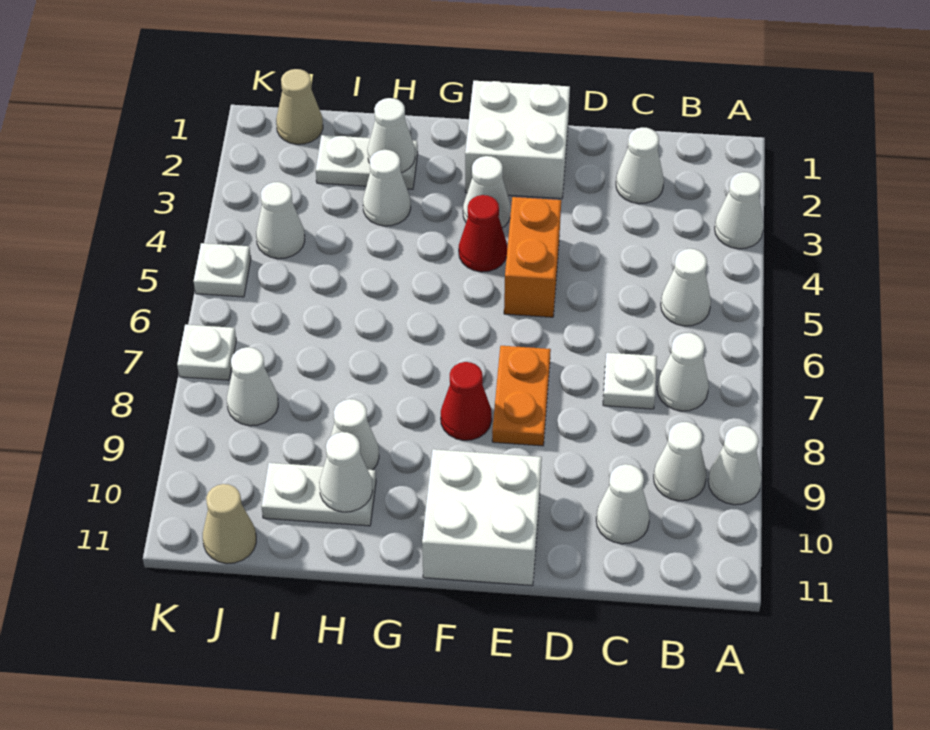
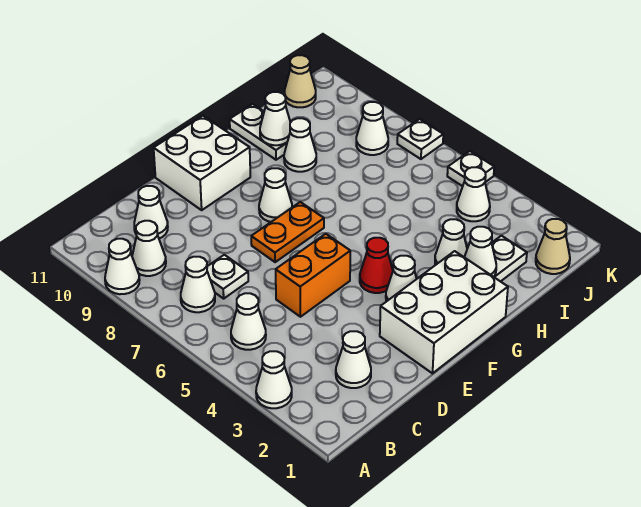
white 2x2 brick [465,81,570,199] -> white 2x3 brick [380,251,508,373]
orange 1x2 brick [504,197,561,317] -> orange 1x2 brick turned to [276,234,350,317]
orange 1x2 plate [492,346,551,446] -> orange 1x2 plate turned to [251,202,324,262]
red 1x1 cone [441,362,492,440] -> white 1x1 cone [259,168,292,222]
white 1x2 plate [262,463,376,526] -> white 1x2 plate turned to [230,104,287,160]

